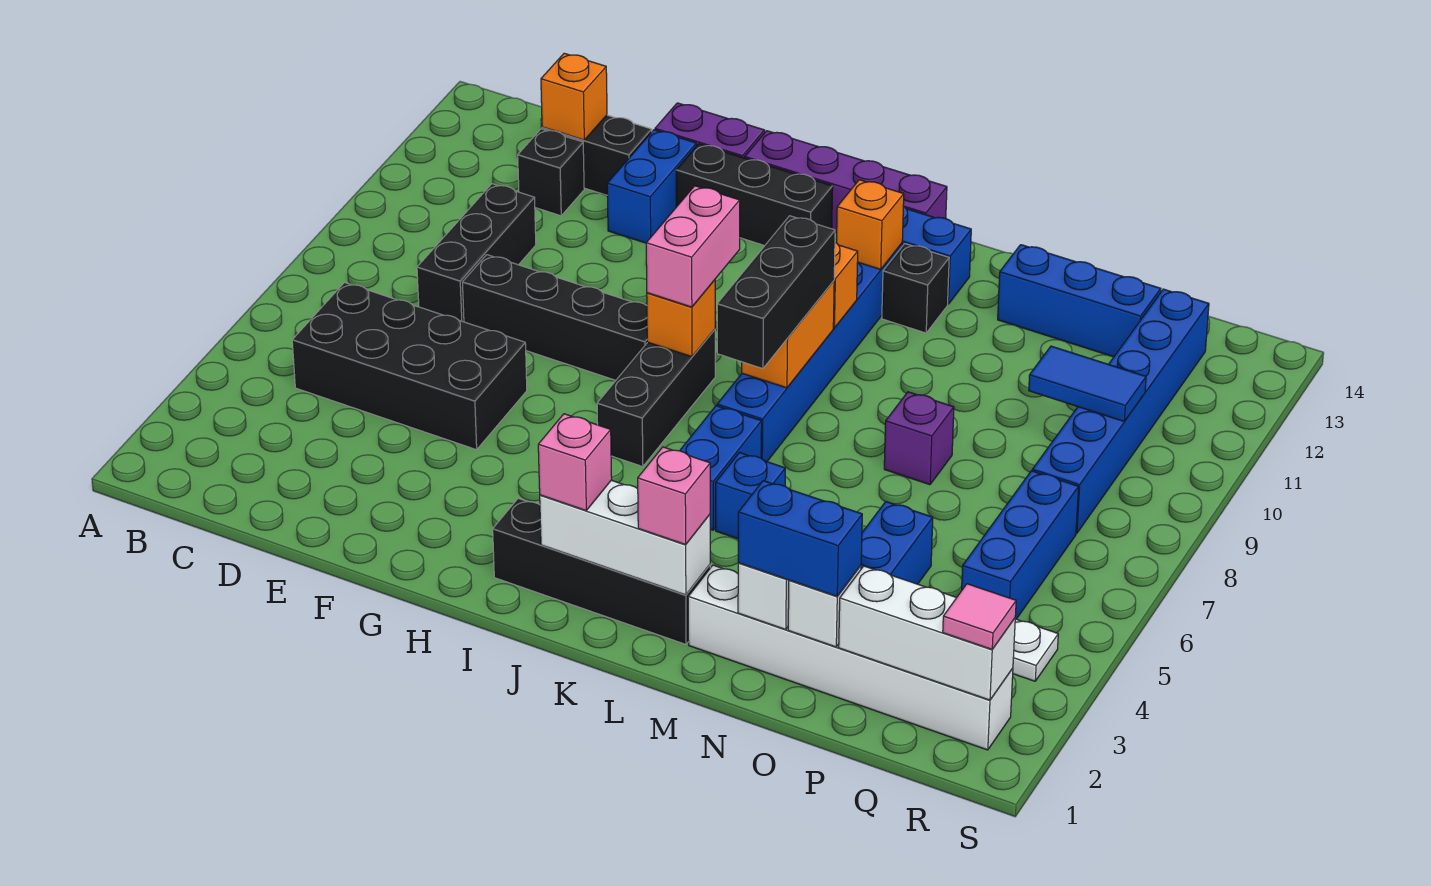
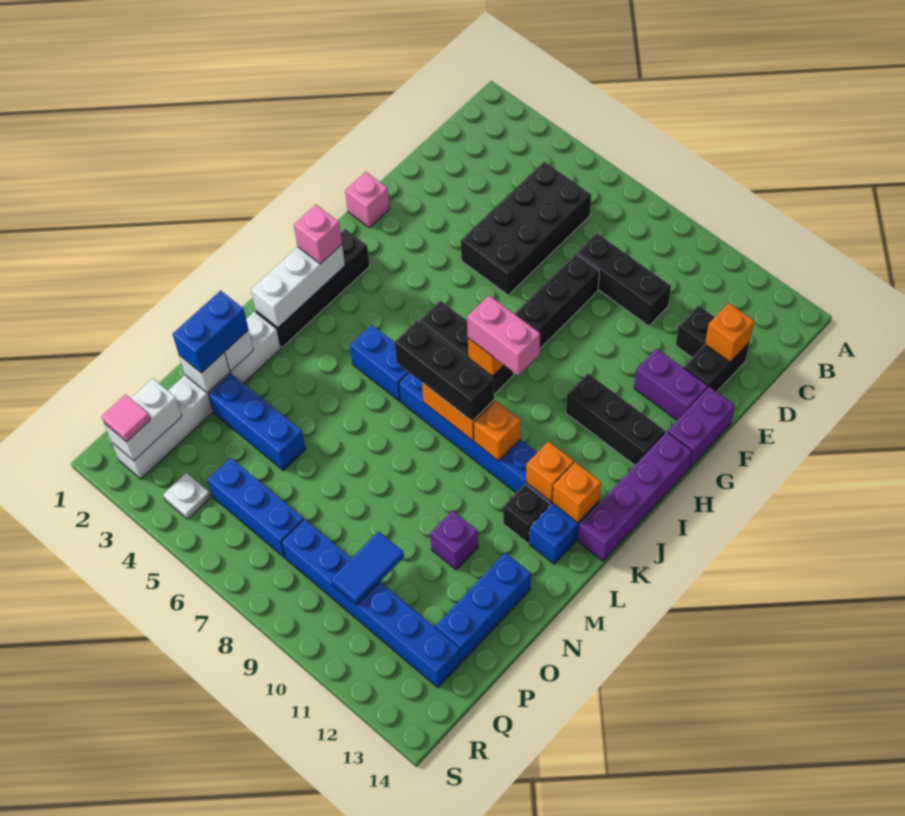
blue 1x2 brick [607,130,696,243] -> purple 1x2 brick [634,348,708,420]
black 1x3 brick [676,144,833,246] -> black 1x3 brick turned to [566,373,665,465]
none -> orange 1x1 brick [553,462,601,523]
pink 1x1 brick [638,447,710,545] -> pink 1x1 brick moved to [345,172,390,228]
blue 1x1 brick [716,453,785,539] -> none
purple 1x1 brick [884,392,954,485] -> purple 1x1 brick moved to [430,510,478,570]
white 1x3 brick [839,566,1015,700] -> white 1x2 brick [104,379,182,461]

